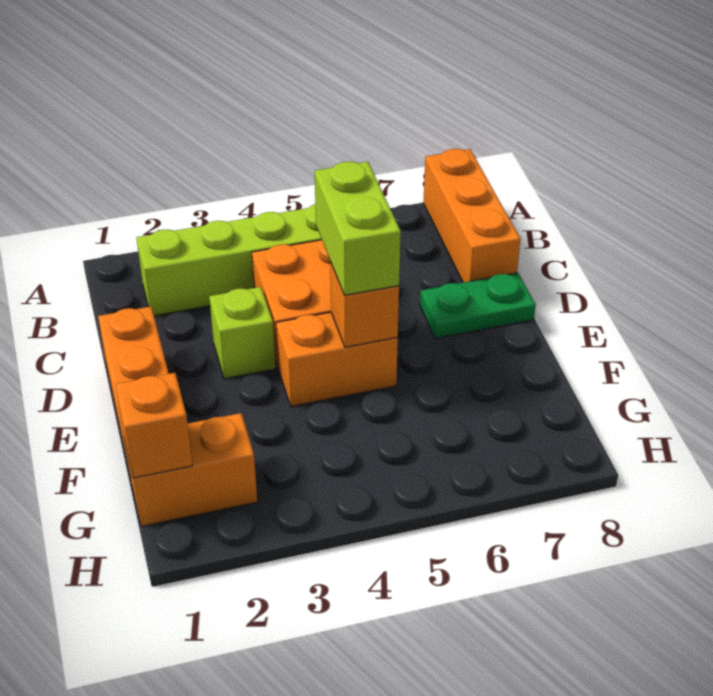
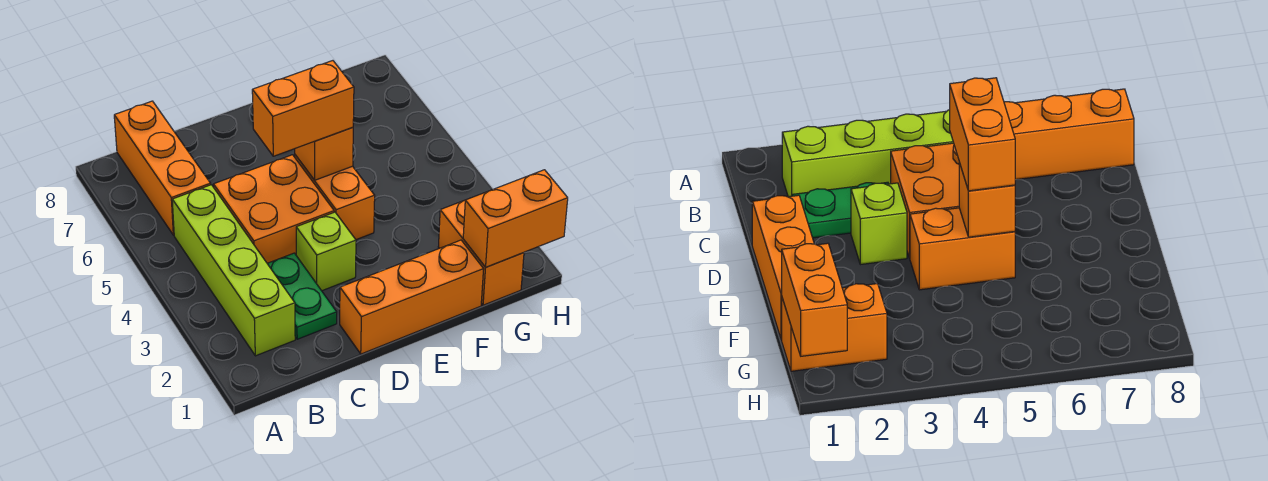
orange 1x3 brick [423,149,520,283] -> orange 1x3 brick turned to [114,101,211,235]
lime 1x2 brick [315,162,401,296] -> orange 1x2 brick [252,61,354,156]
green 1x2 plate [420,273,536,339] -> green 1x2 plate moved to [267,253,337,339]
orange 1x1 brick [116,373,192,478] -> orange 1x2 brick [463,170,568,267]

